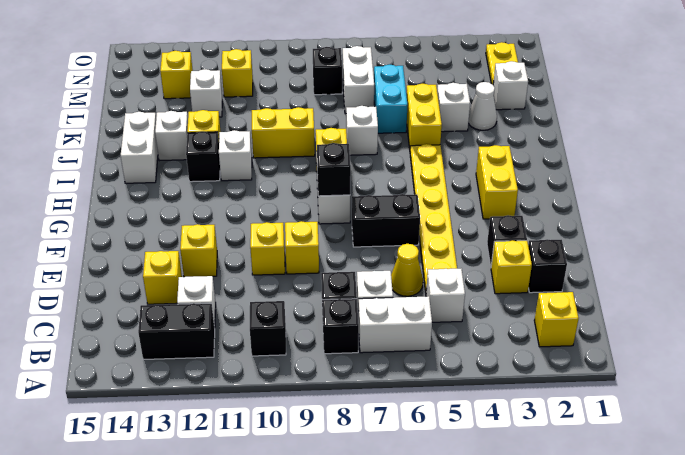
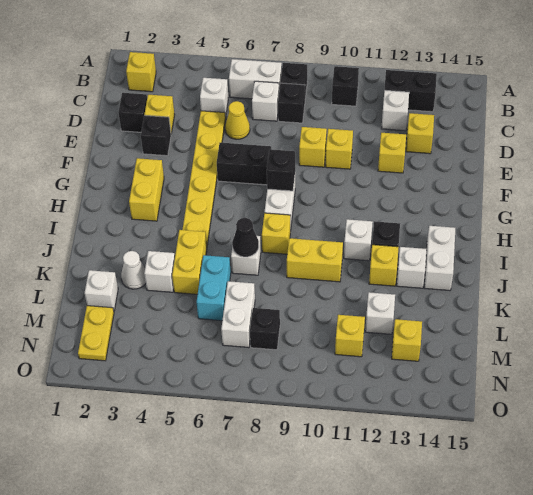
none -> black 1x1 cone [232,218,259,257]

